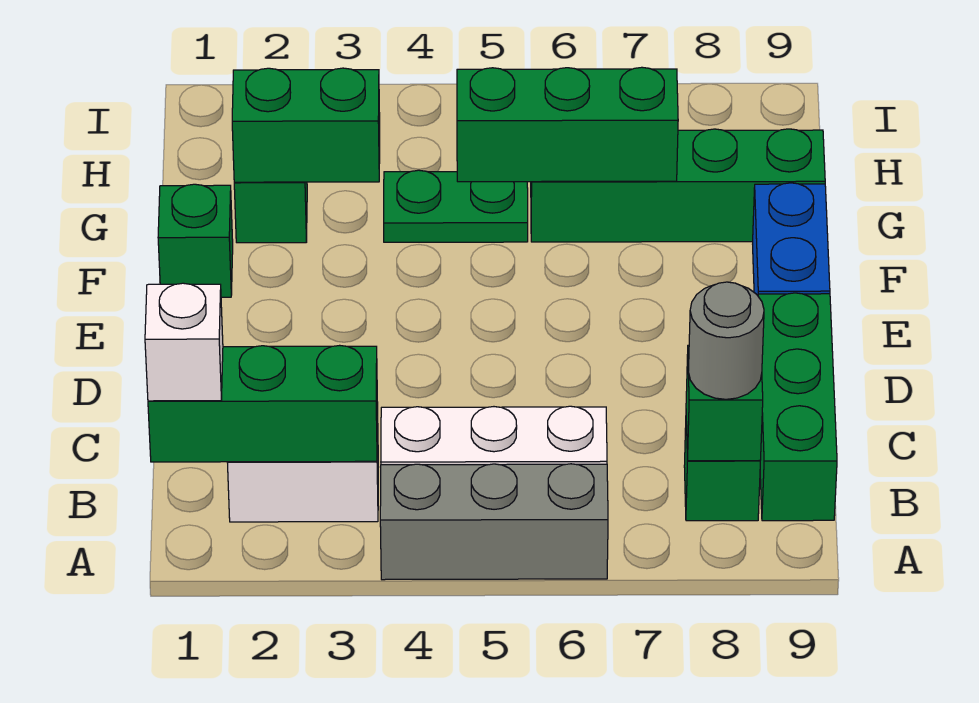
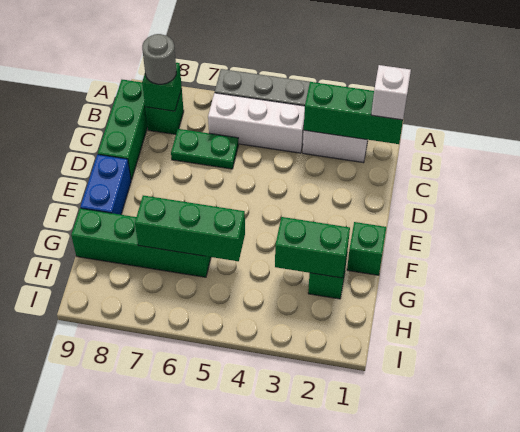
green 1x2 plate [384,170,528,242] -> green 1x2 plate moved to [171,129,238,169]

